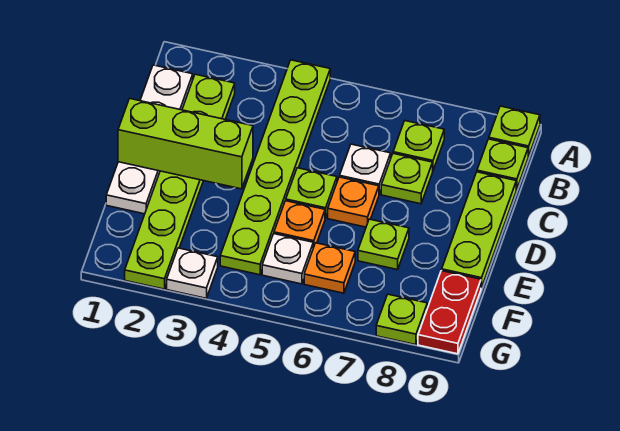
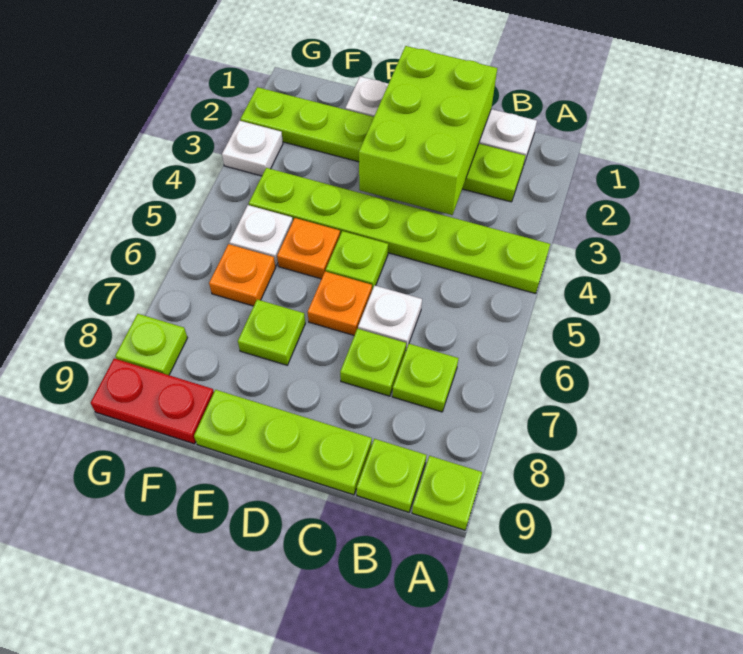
lime 1x3 brick [118,99,253,189] -> lime 2x3 brick [359,46,497,215]

